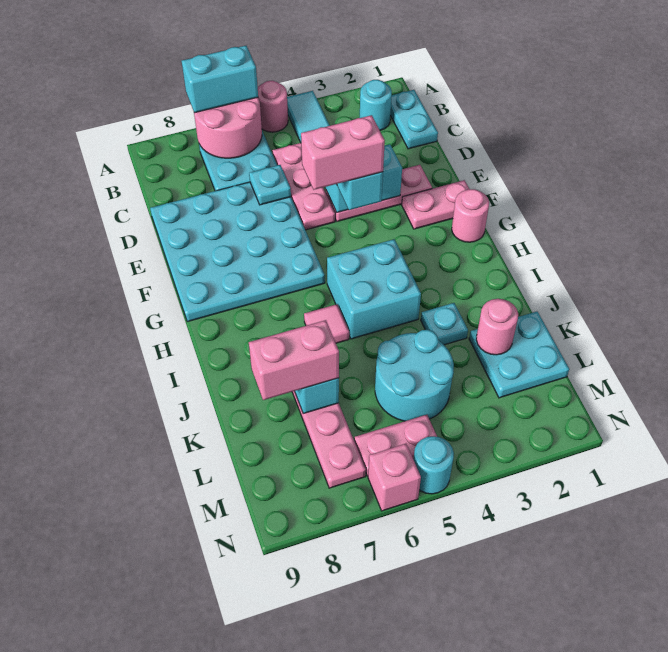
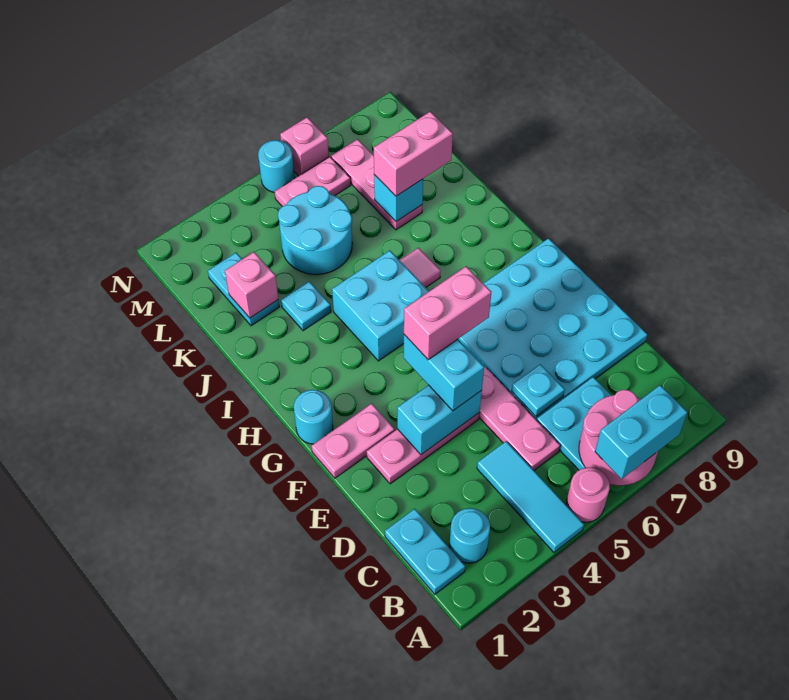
pink 1x1 round brick [452,189,489,242] -> cyan 1x1 round brick [294,390,333,444]
cyan 2x2 plate [469,312,569,398] -> cyan 1x2 plate [208,253,279,326]
pink 1x1 round brick [476,299,518,355] -> pink 1x1 brick [225,252,278,318]

